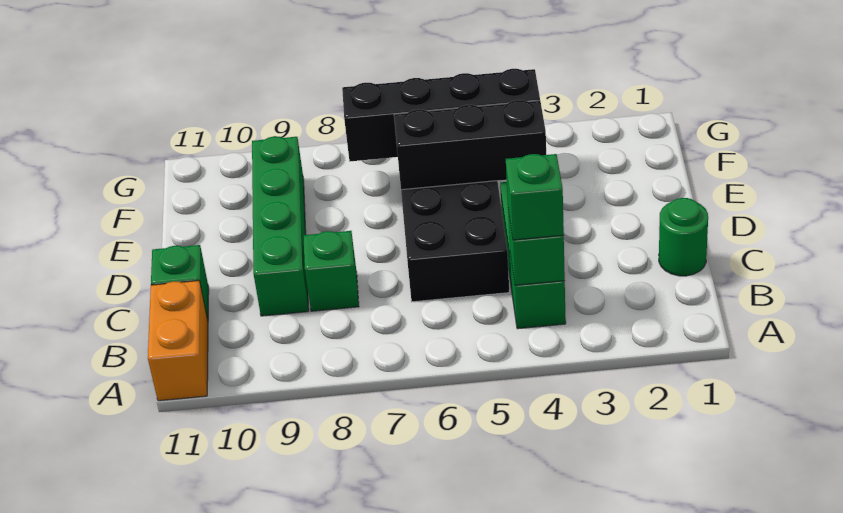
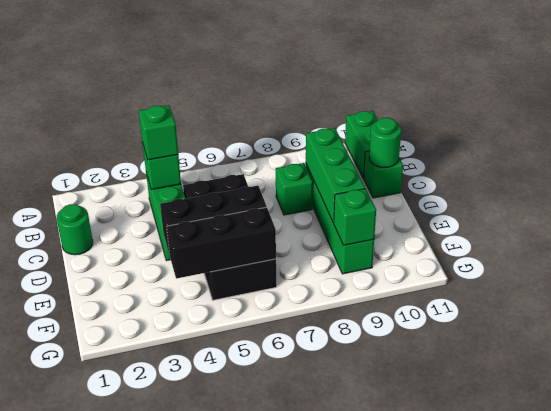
orange 1x2 brick [148,281,208,401] -> green 1x2 brick [345,111,378,179]
none -> green 1x3 brick [306,128,365,223]
none -> green 1x1 round brick [369,118,401,168]
black 1x4 brick [342,69,540,161] -> black 1x3 brick [167,207,276,279]
none -> green 1x1 brick [334,189,376,245]

